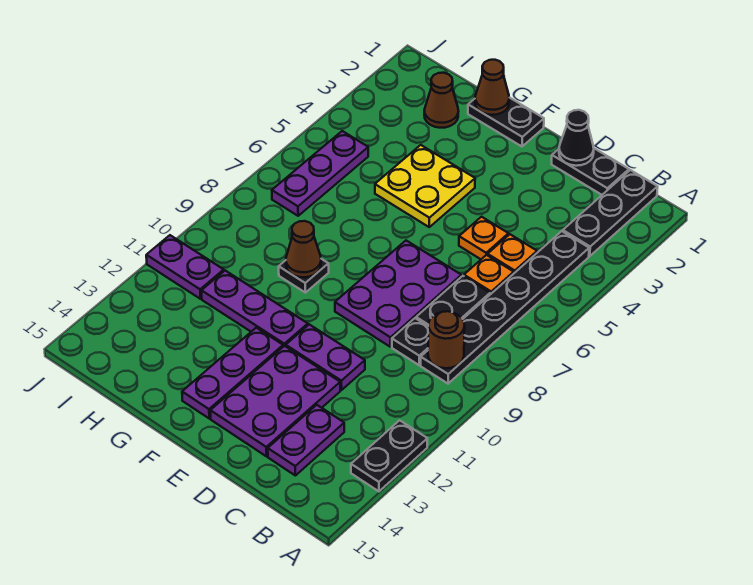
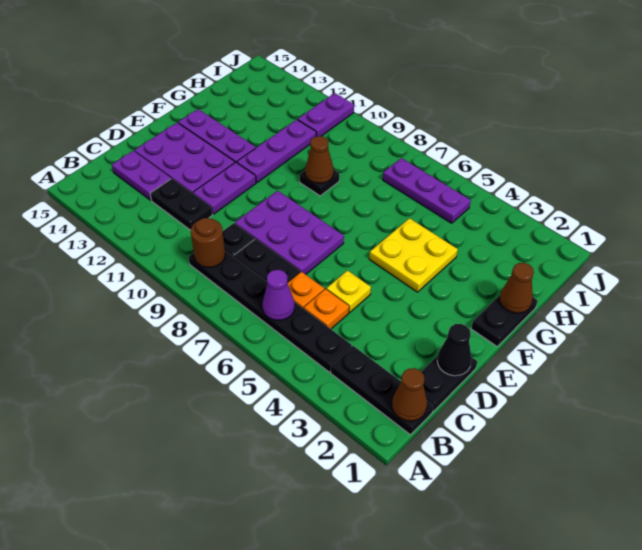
black 1x2 plate [351,420,427,491] -> black 1x2 plate moved to [150,179,213,230]
none -> purple 1x1 cone [263,270,295,320]
orange 1x1 plate [459,217,508,259] -> yellow 1x1 plate [327,271,371,312]
brown 1x1 cone [424,73,458,128] -> brown 1x1 cone moved to [392,368,427,421]

